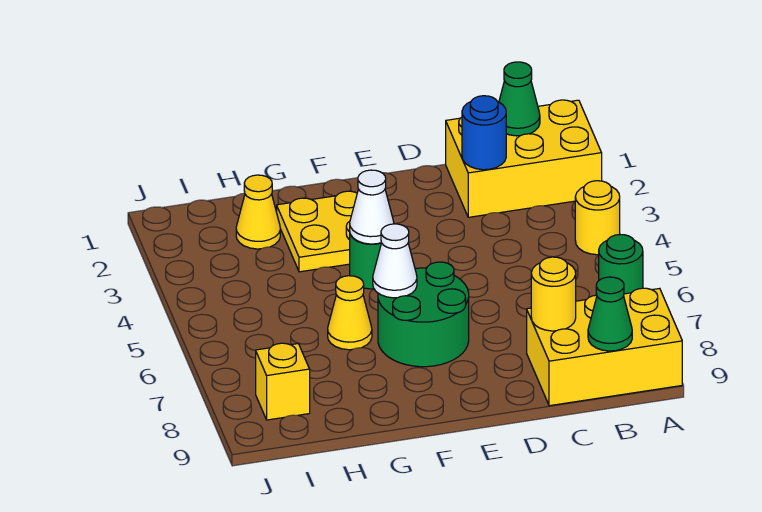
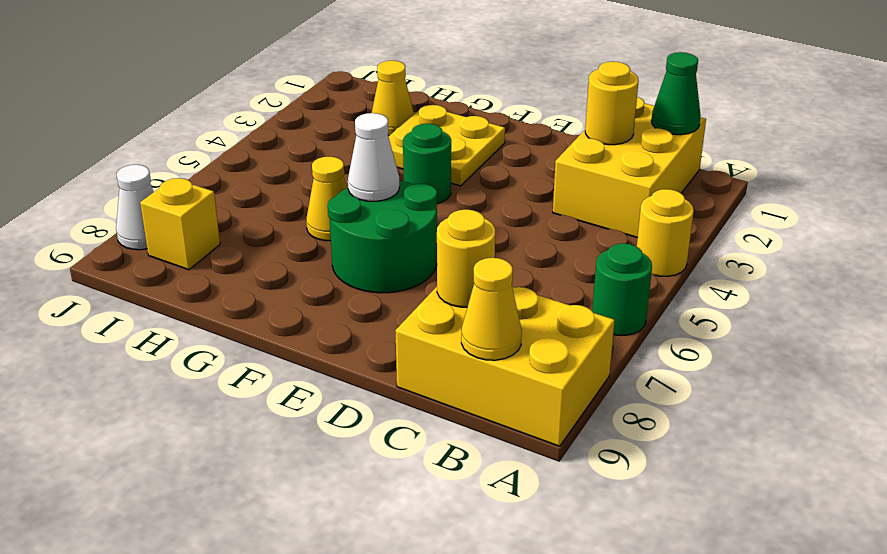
yellow 2x3 brick [446,100,602,217] -> yellow 2x3 brick turned to [553,97,706,238]
green 1x1 cone [588,277,632,351] -> yellow 1x1 cone [461,258,522,360]
blue 1x1 round brick [462,96,506,170] -> yellow 1x1 round brick [585,61,639,145]
white 1x1 cone [350,170,394,244] -> white 1x1 cone moved to [116,165,154,250]

